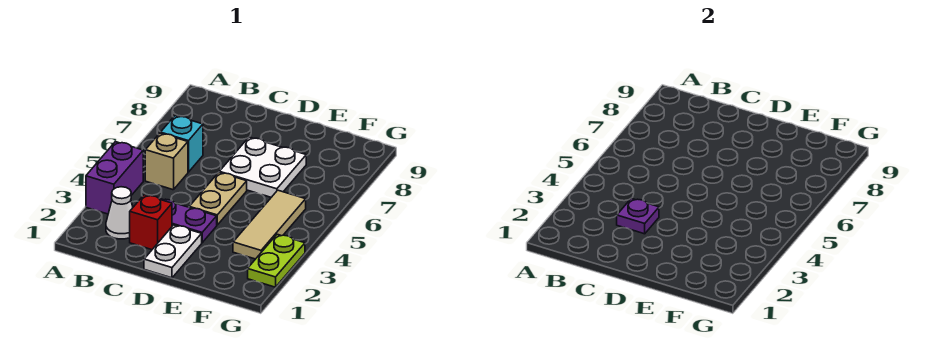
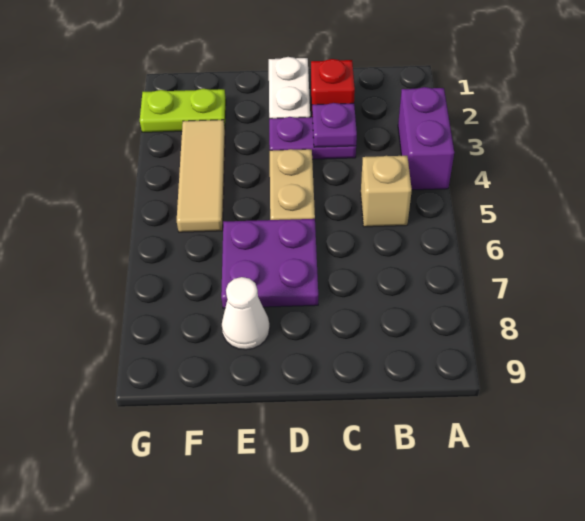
white 1x1 cone [106,187,133,239] -> white 1x1 cone moved to [222,277,270,350]
cyan 1x1 brick [161,116,203,172] -> none
white 2x2 plate [220,137,306,197] -> purple 2x2 plate [221,219,318,308]
lime 1x2 plate [248,234,305,287] -> lime 1x2 plate turned to [140,89,226,132]

